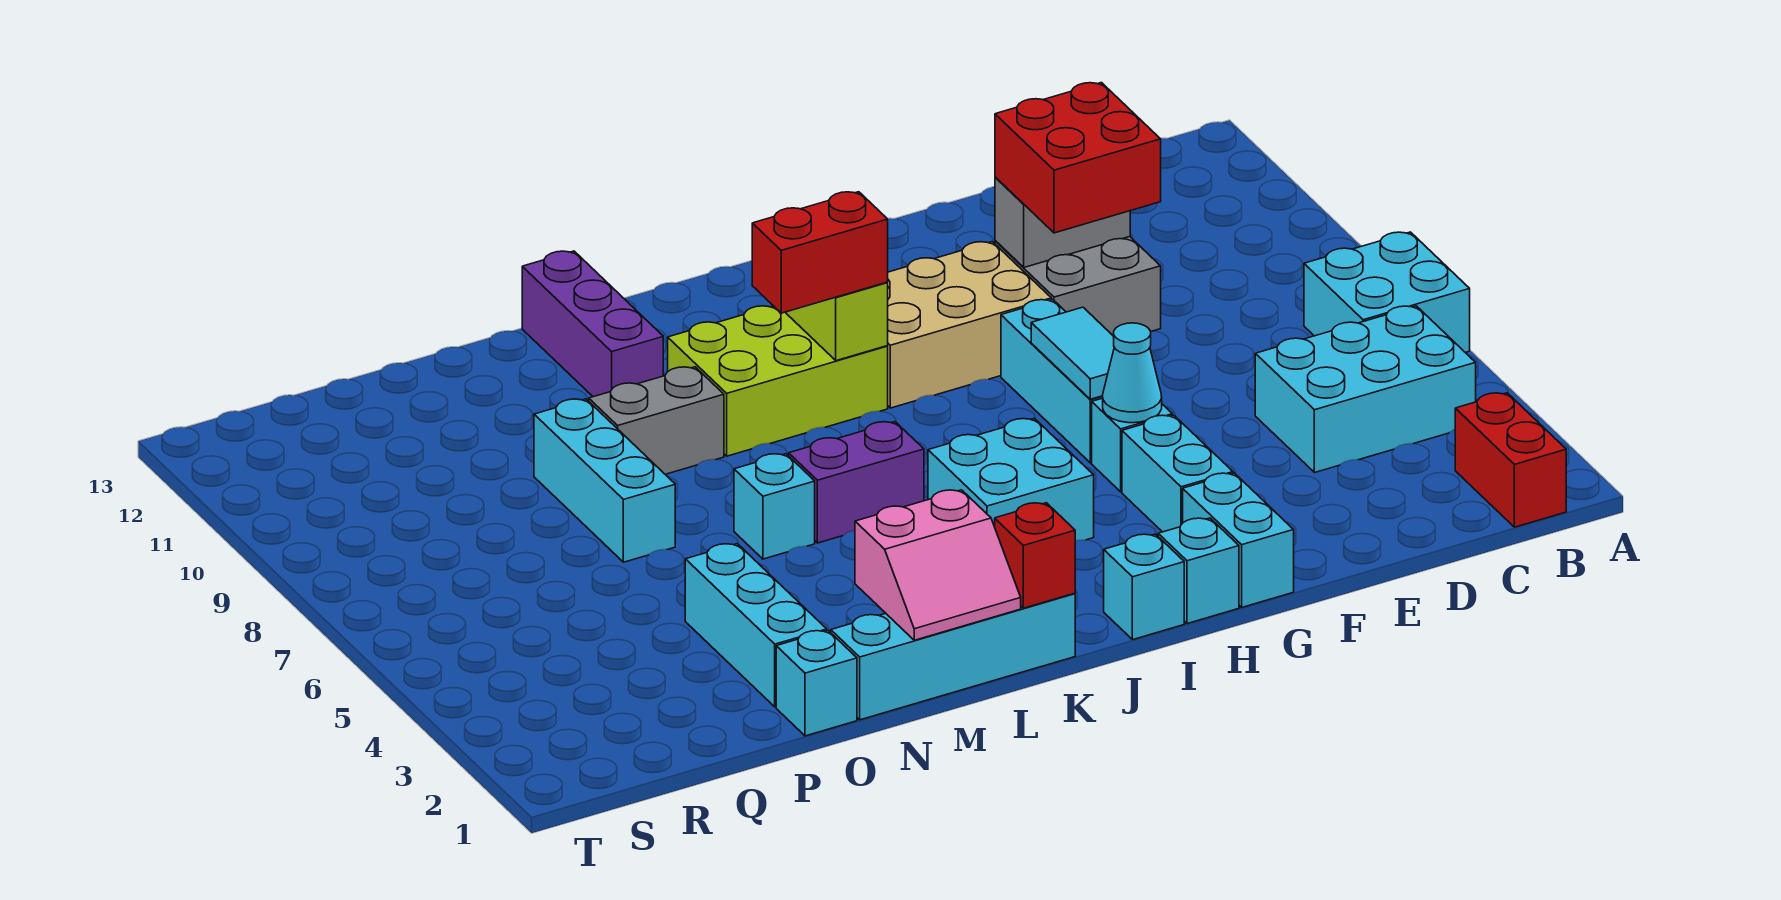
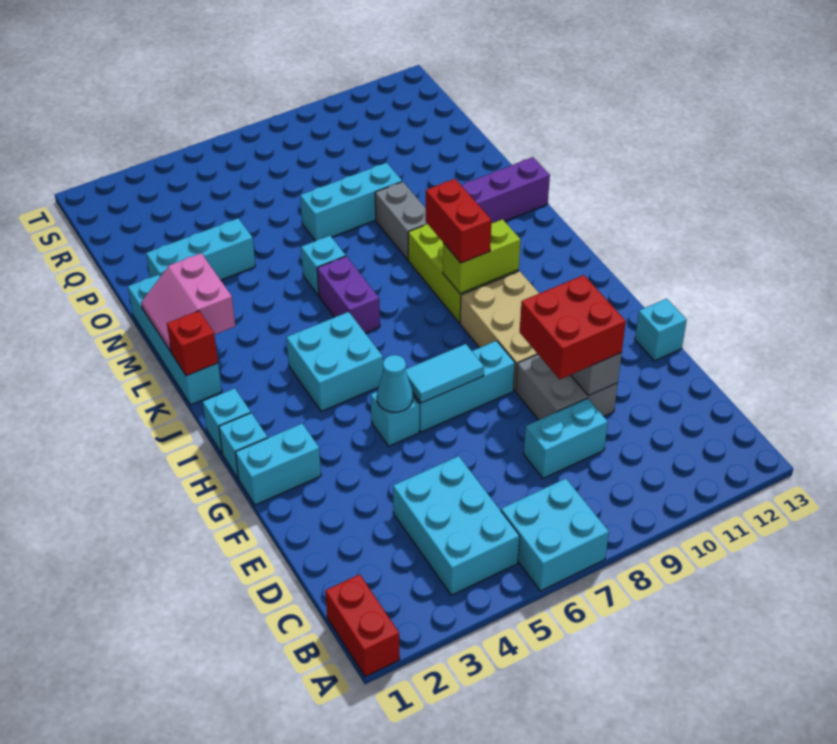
red 1x2 brick [1455,393,1566,527] -> red 1x2 brick turned to [325,574,400,677]
cyan 1x2 brick [1122,415,1233,532] -> cyan 1x2 brick moved to [524,398,608,478]
cyan 1x1 brick [776,631,857,736] -> cyan 1x1 brick moved to [635,299,687,361]

